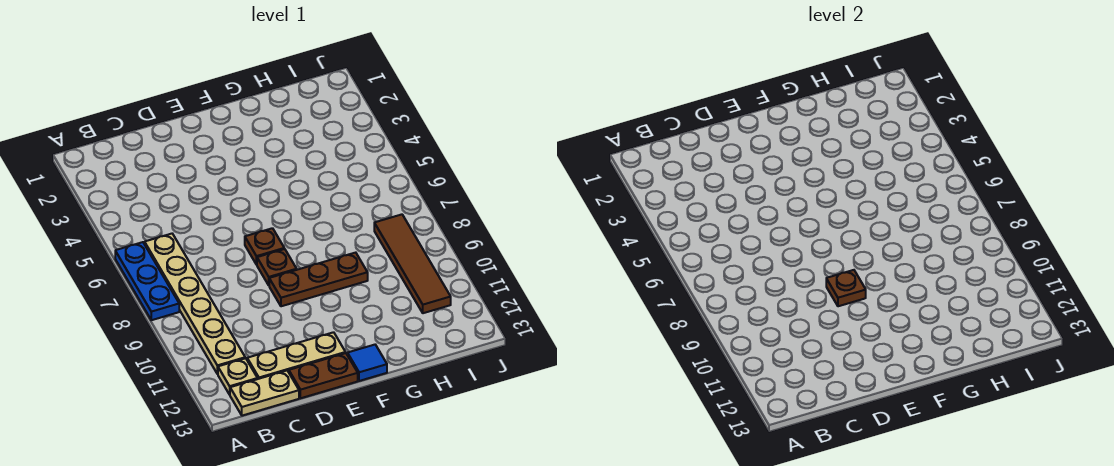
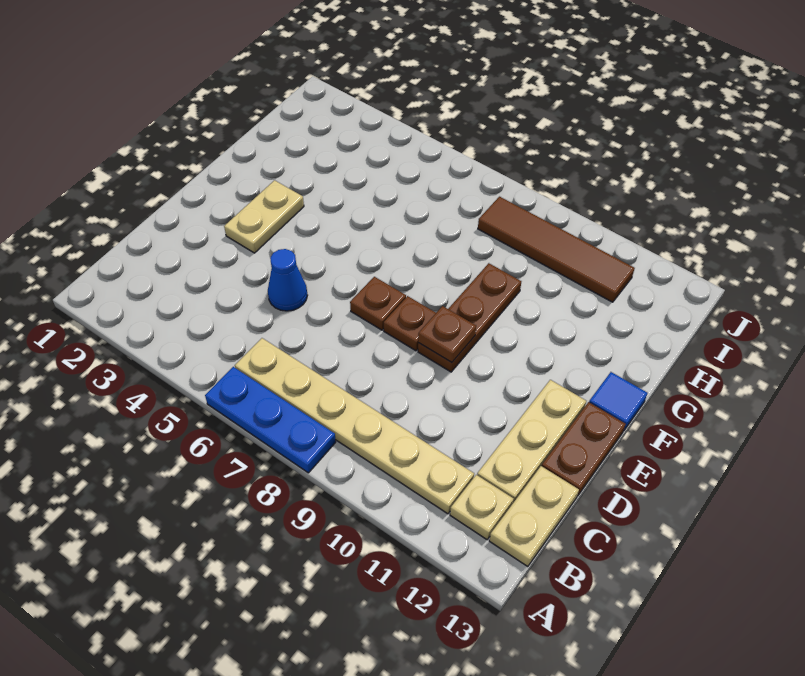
none -> blue 1x1 cone [268,249,308,311]
none -> tan 1x2 plate [224,180,304,253]

